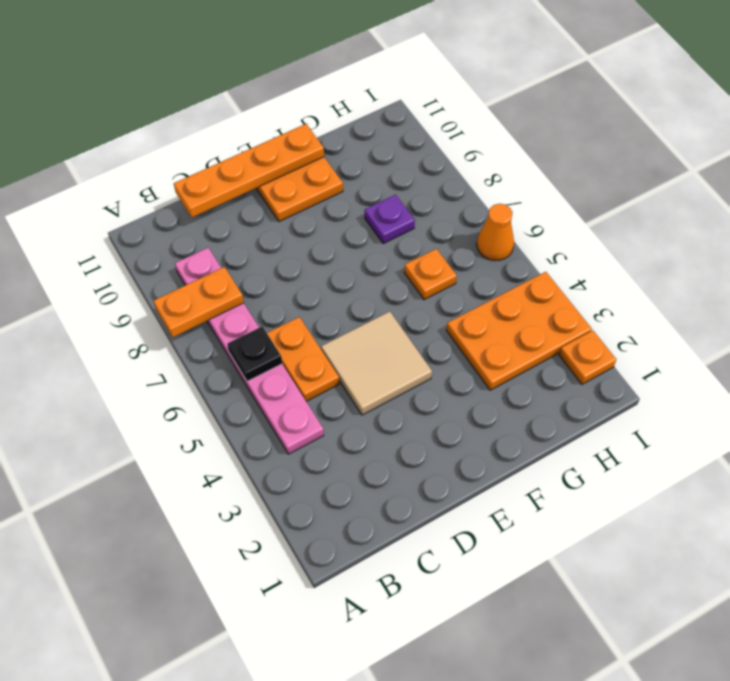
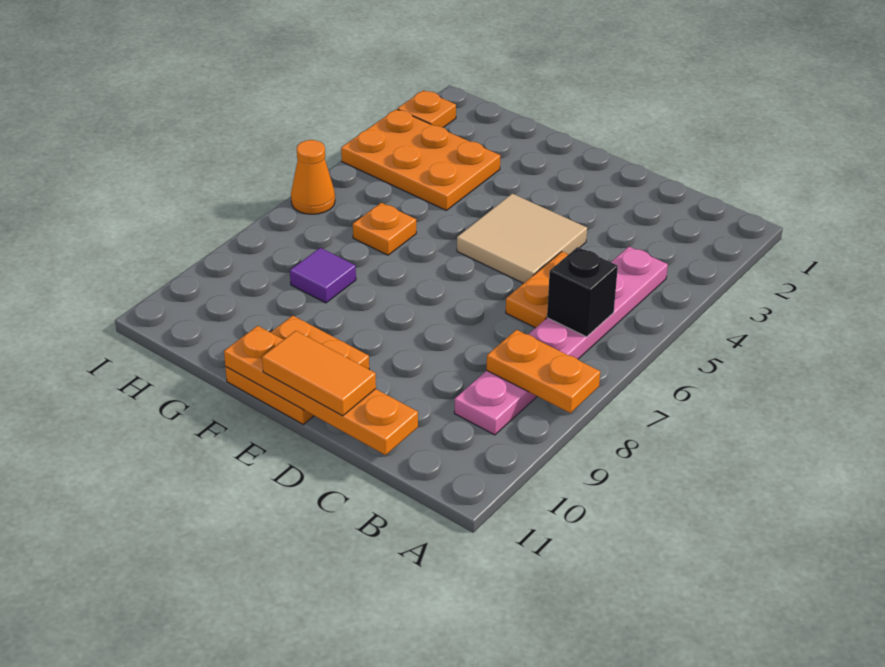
black 1x1 plate [227,327,282,381] -> black 1x1 brick [547,247,618,337]
none -> orange 1x2 tile [262,331,376,416]
purple 1x1 plate [365,195,415,244] -> purple 1x1 tile [290,248,356,303]

